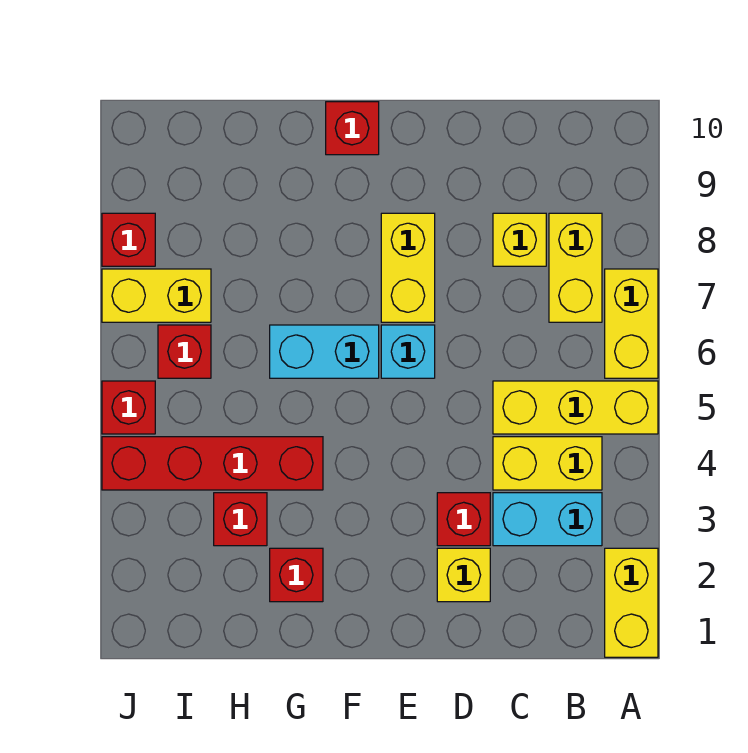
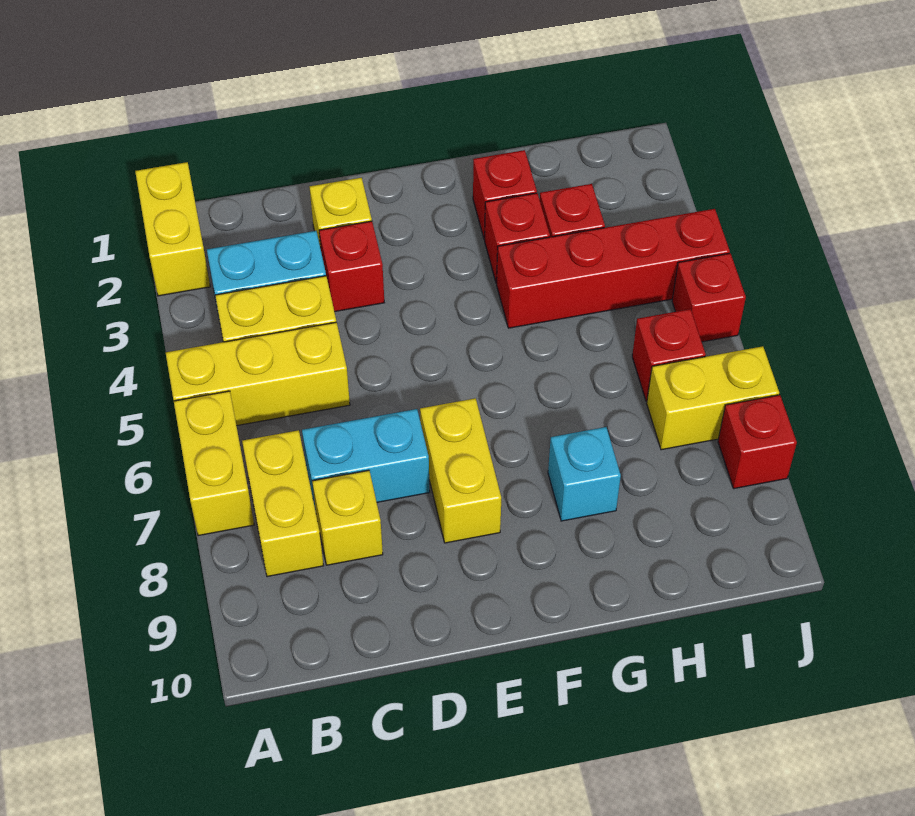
cyan 1x1 brick [381,325,435,378] -> cyan 1x1 brick moved to [548,427,621,521]
cyan 1x2 brick [270,325,379,378] -> cyan 1x2 brick moved to [302,409,430,511]
red 1x1 brick [326,102,379,155] -> red 1x1 brick moved to [485,193,550,283]

